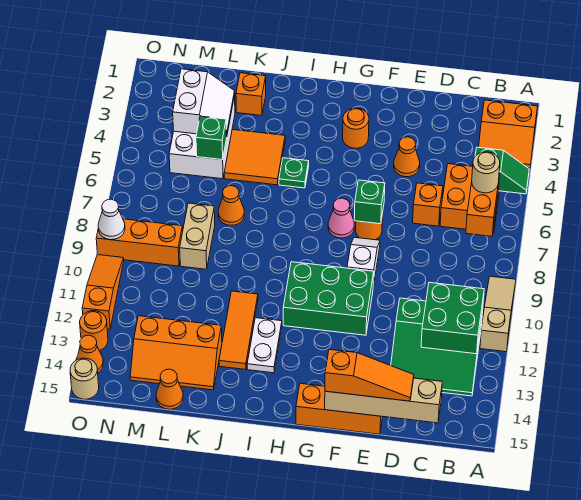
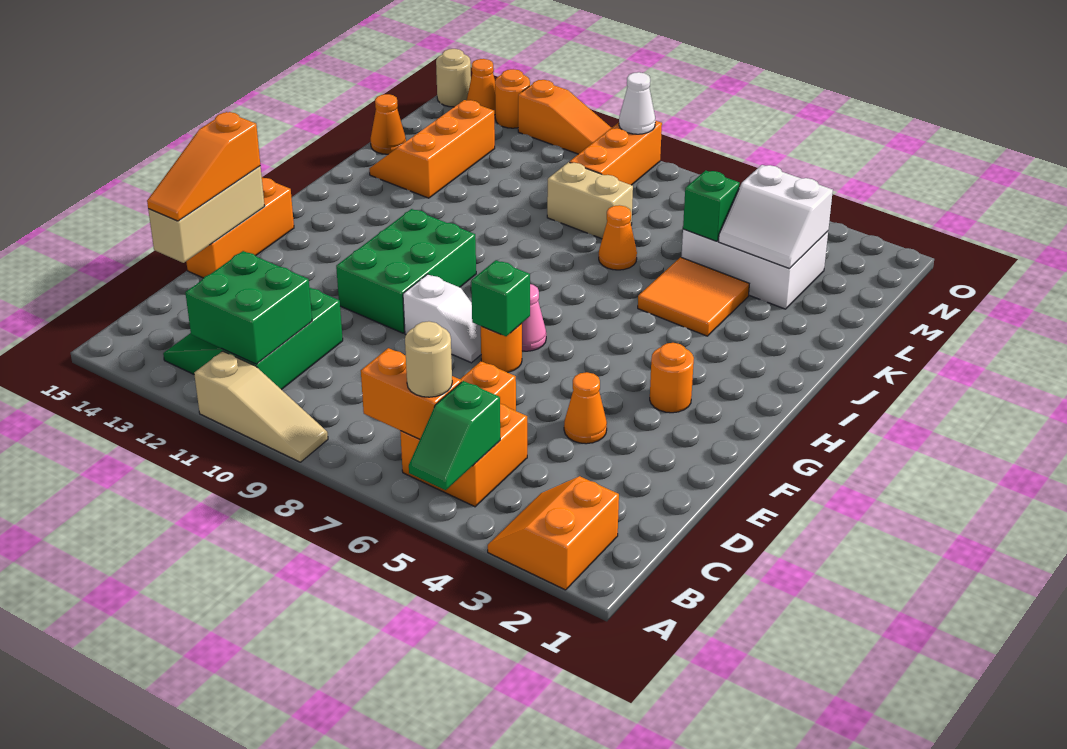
tan 1x4 brick [325,378,442,423] -> tan 1x3 brick [148,166,265,263]
green 1x1 plate [279,158,309,188] -> none
white 1x2 plate [247,318,282,373] -> none
orange 1x3 tile [219,291,258,370] -> none
orange 1x1 brick [236,73,266,116] -> none

